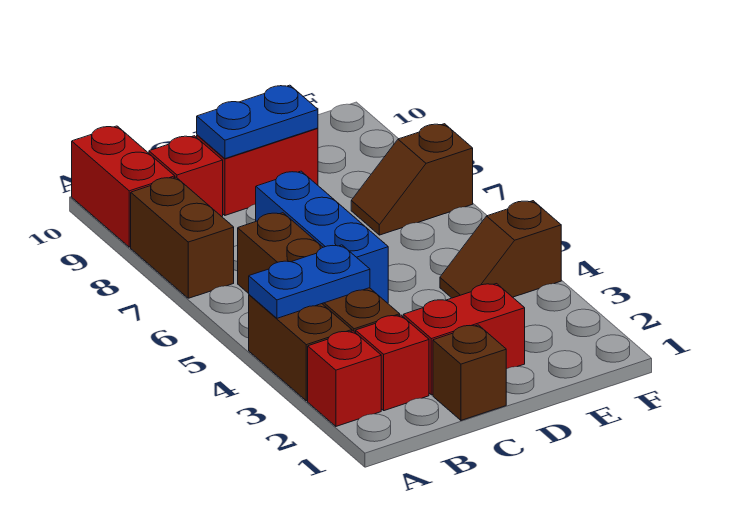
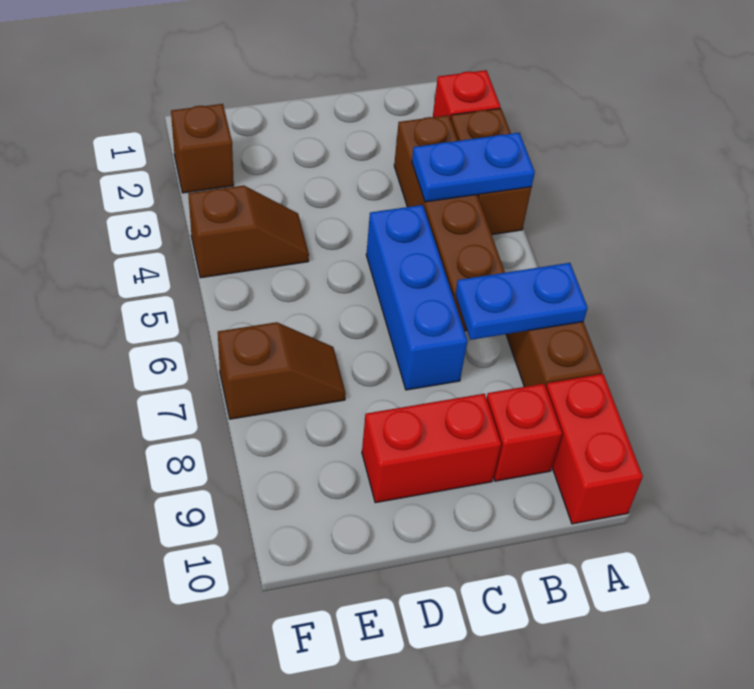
red 1x1 brick [356,315,429,411] -> none
brown 1x1 brick [433,325,506,420] -> brown 1x1 brick moved to [171,104,234,193]
red 1x2 brick [403,284,525,395] -> none
blue 1x2 plate [197,85,318,159] -> blue 1x2 plate moved to [455,263,588,340]

